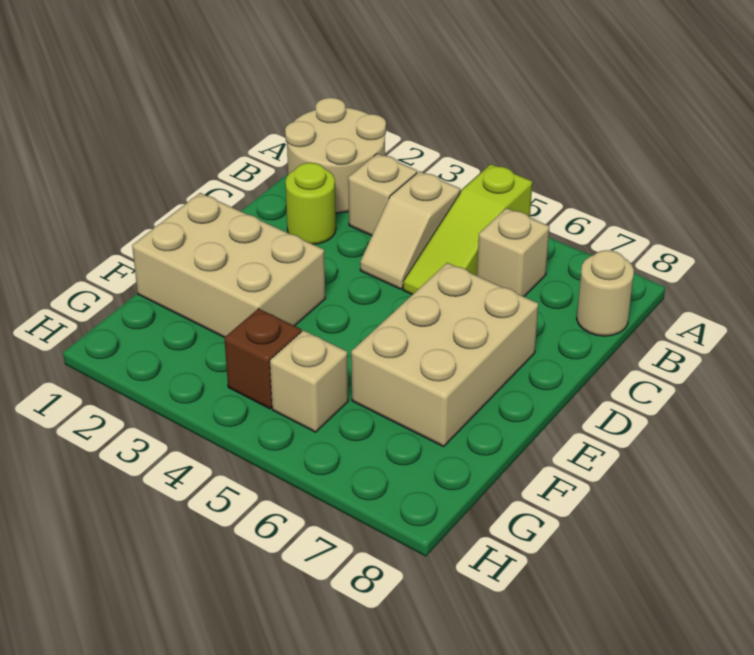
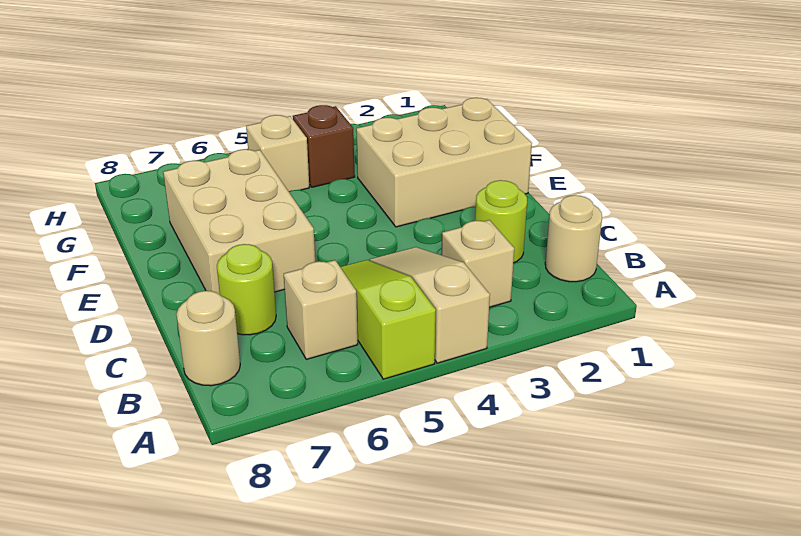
tan 2x2 round brick [285,98,386,213] -> tan 1x1 round brick [545,195,602,282]
tan 1x2 slope [360,171,460,289] -> tan 1x3 slope [369,247,490,363]
none -> lime 1x1 round brick [217,244,276,335]

